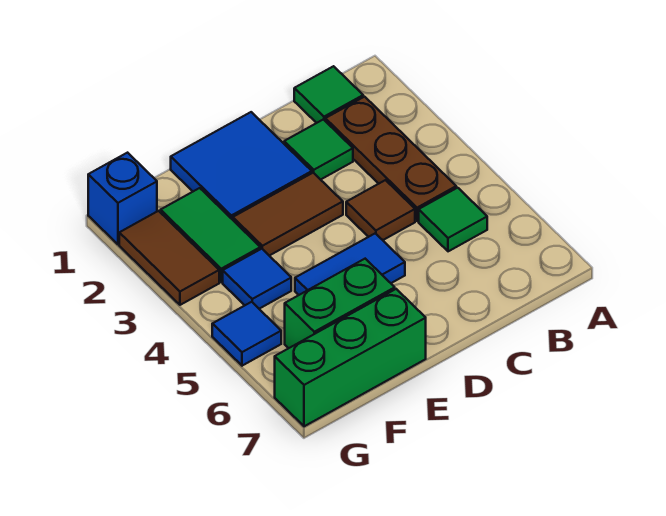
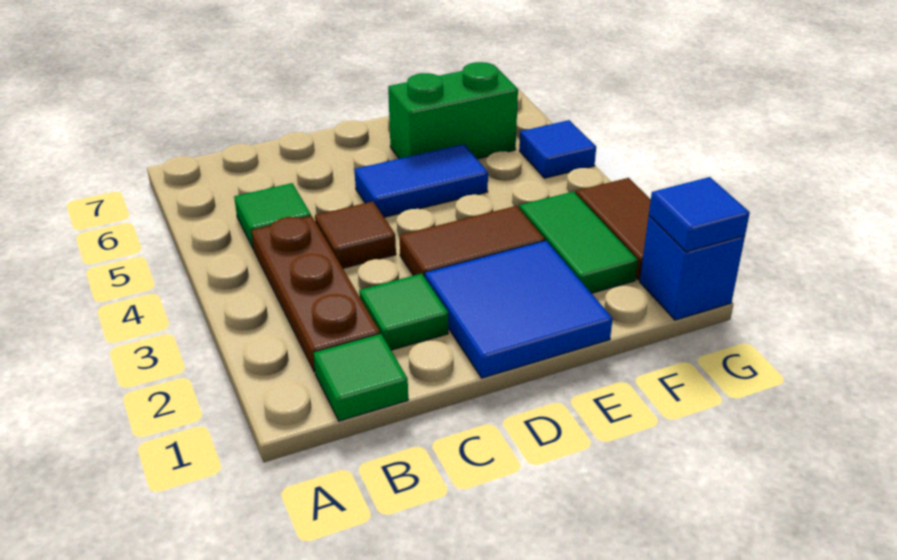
green 1x3 brick [275,289,426,426] -> none
blue 1x1 tile [223,249,291,309] -> blue 1x1 tile moved to [649,177,750,252]

